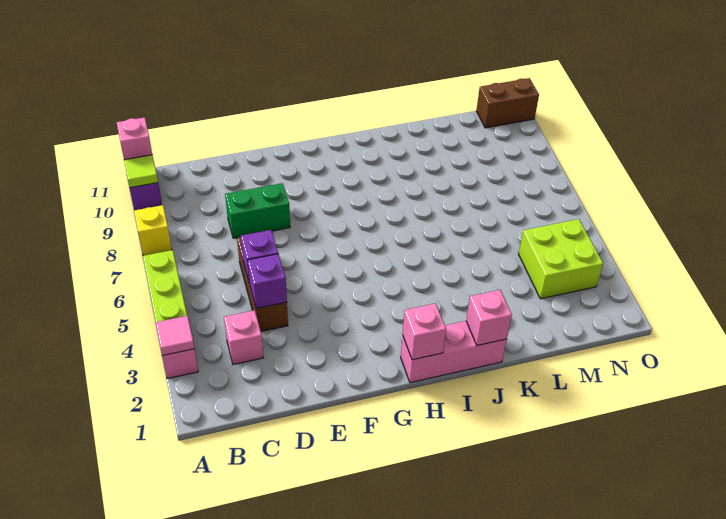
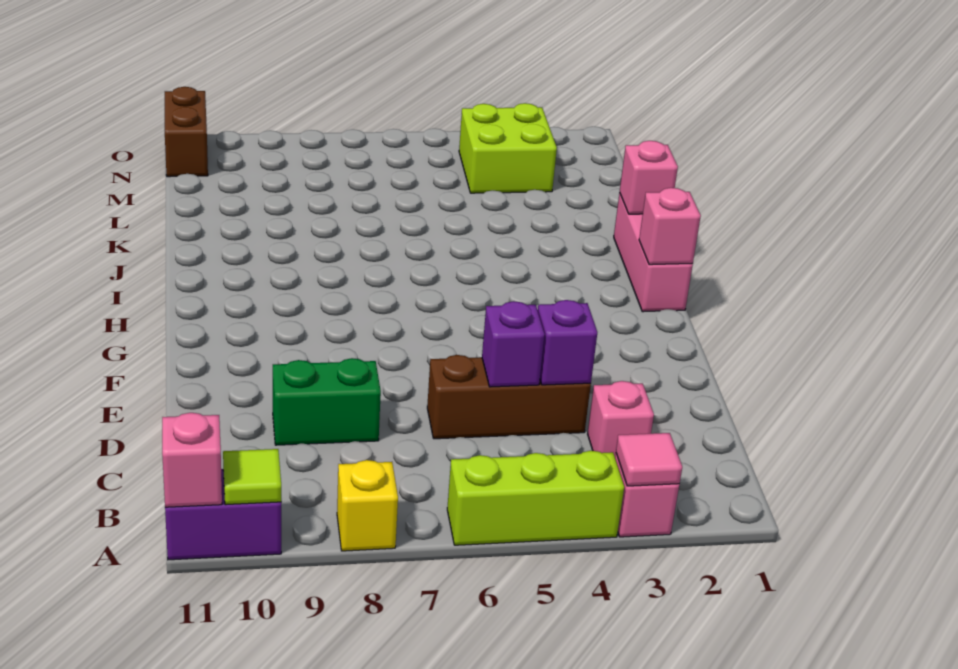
green 1x2 brick [225,183,290,238] -> green 1x2 brick turned to [273,358,381,445]

